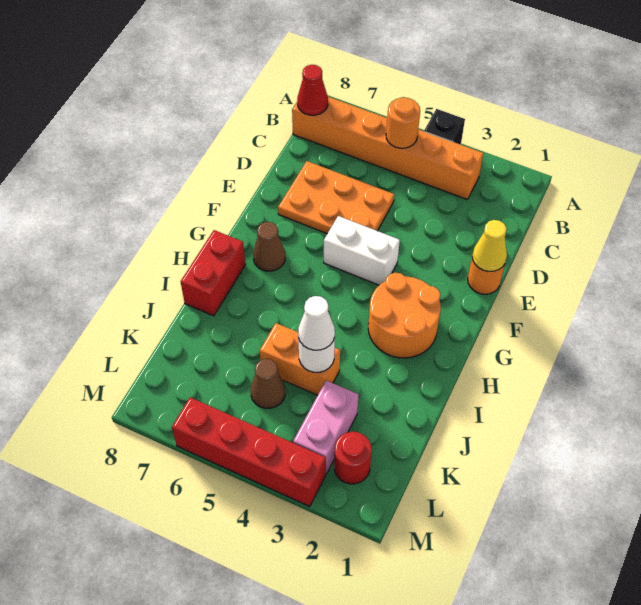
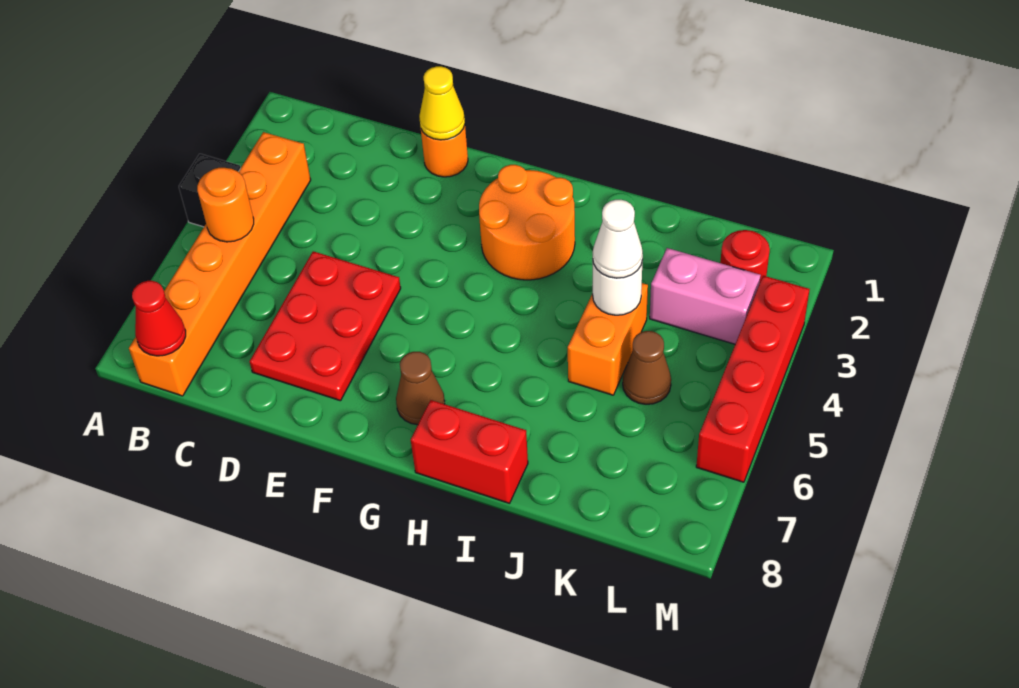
orange 2x3 plate [278,161,394,234] -> red 2x3 plate [250,251,401,401]
white 1x2 brick [324,216,400,285] -> none

